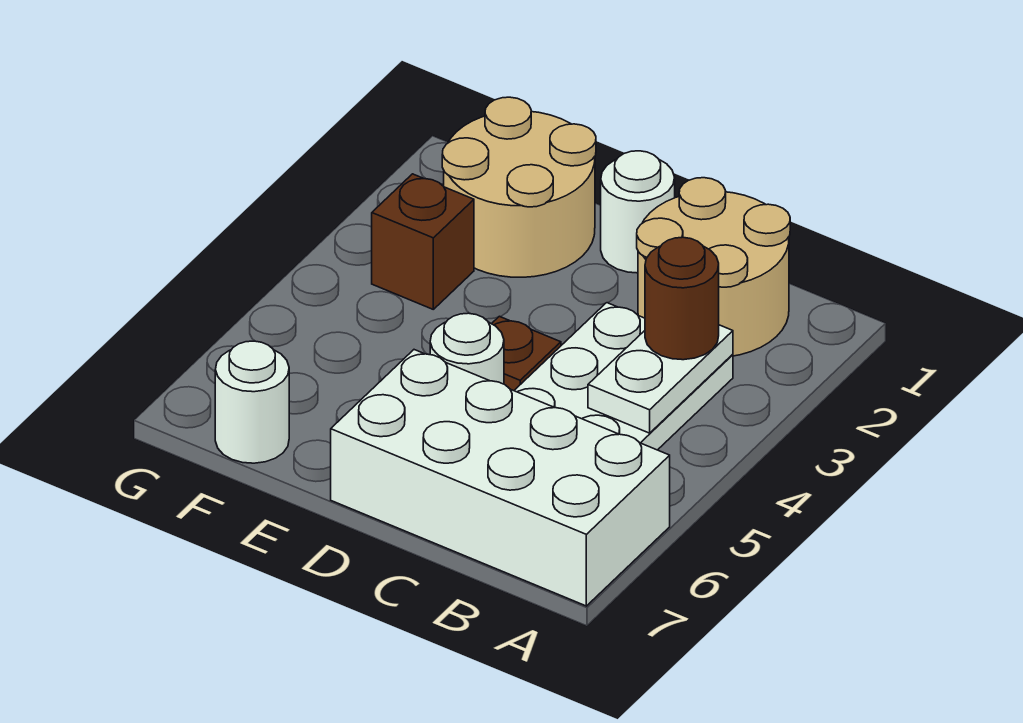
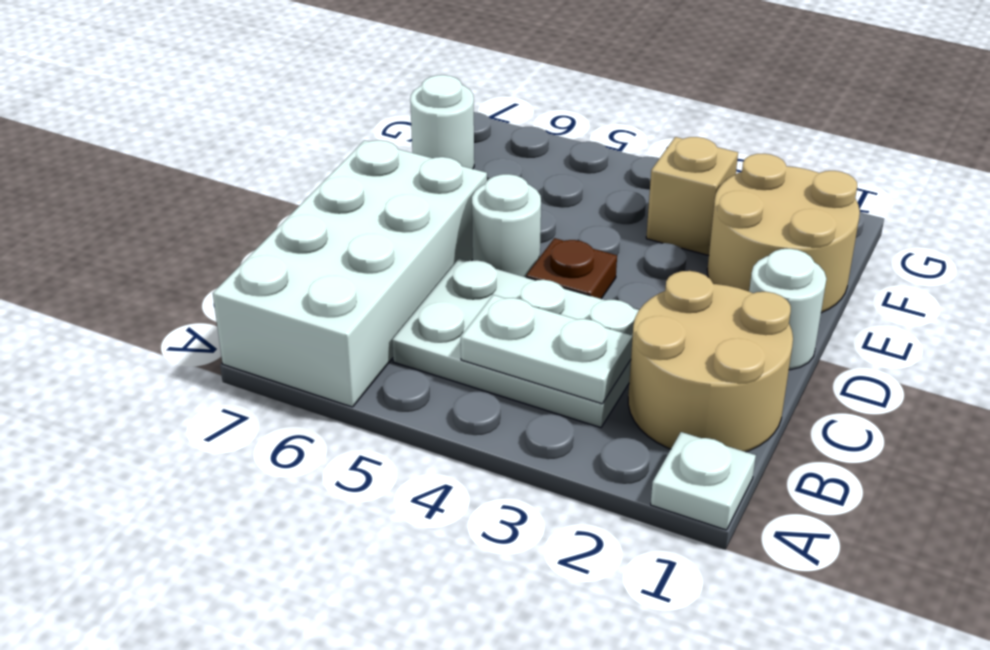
none -> white 1x1 plate [651,432,756,530]
brown 1x1 round brick [645,237,719,360] -> none
brown 1x1 brick [372,174,474,309] -> tan 1x1 brick [646,137,738,255]

